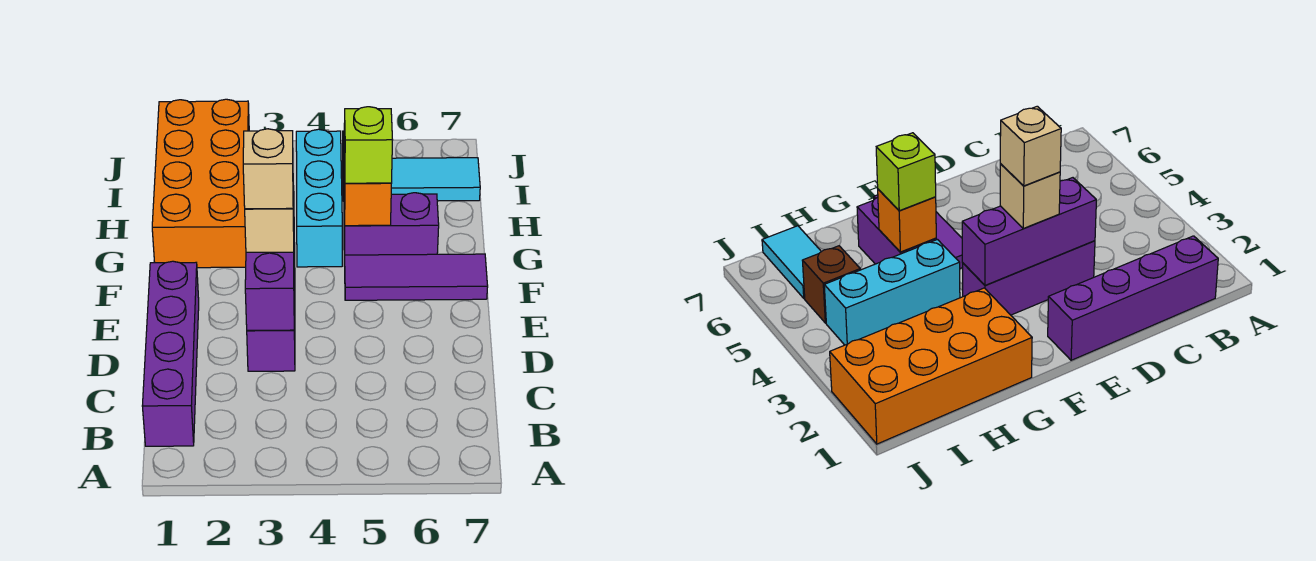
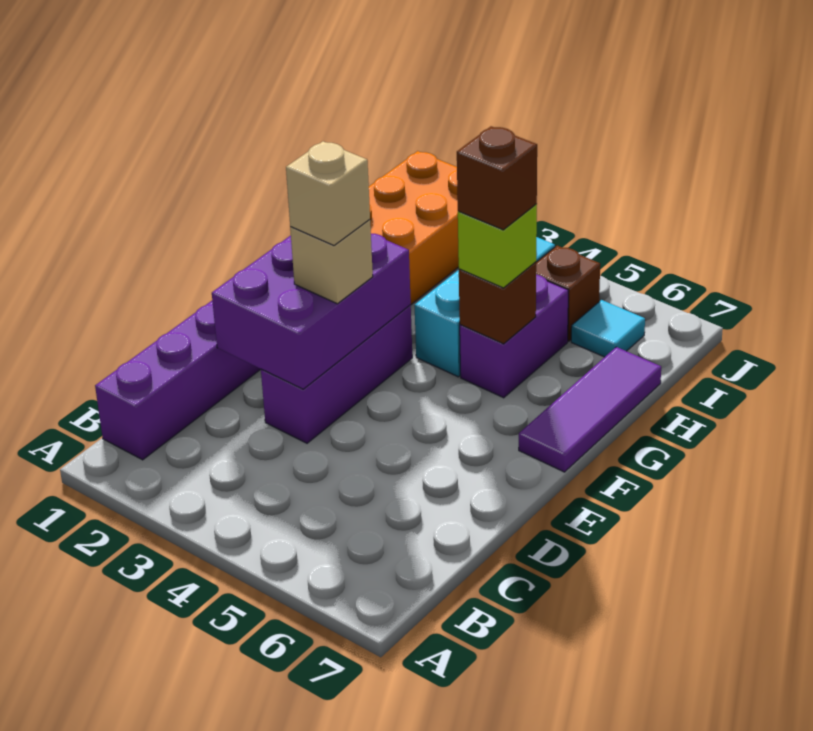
purple 1x3 brick [245,186,294,330] -> purple 2x3 brick [212,234,411,389]
purple 1x3 tile [344,254,488,300] -> purple 1x3 tile turned to [519,347,661,472]
purple 1x2 brick [344,193,439,265] -> purple 1x2 brick turned to [460,275,569,398]
orange 1x1 brick [344,161,391,226] -> brown 1x1 brick [459,262,536,344]
none -> brown 1x1 brick [457,126,537,230]
cyan 1x2 tile [391,158,480,201] -> cyan 1x1 tile [571,300,645,357]

